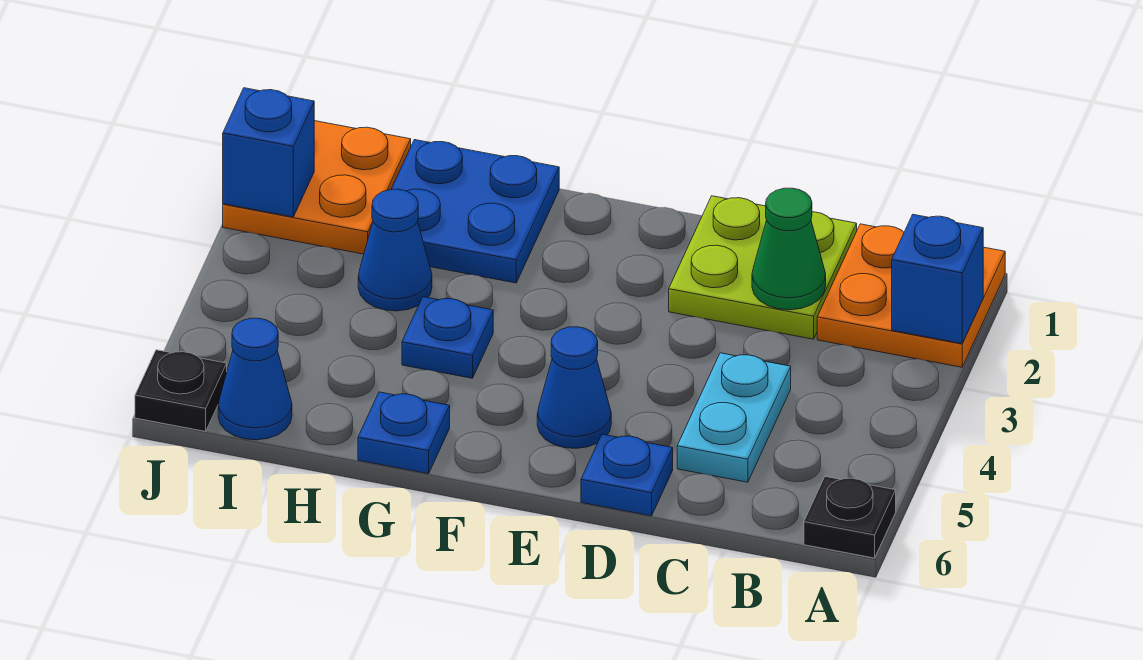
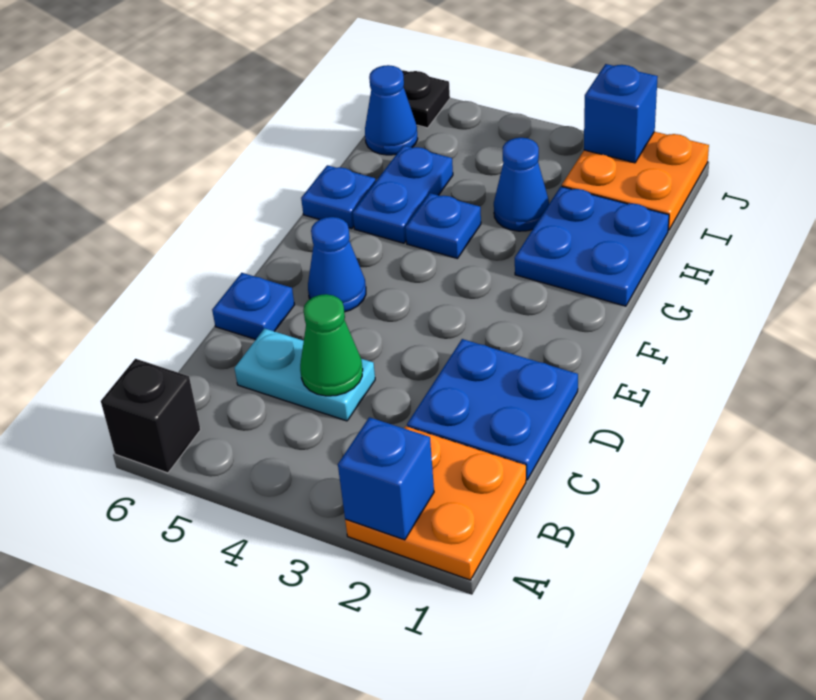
black 1x1 plate [804,476,896,558] -> black 1x1 brick [101,359,201,473]
lime 2x2 plate [669,196,857,339] -> blue 2x2 plate [407,339,578,480]
green 1x1 cone [752,188,826,310] -> green 1x1 cone moved to [300,294,363,396]
none -> blue 1x2 plate [353,145,453,243]

